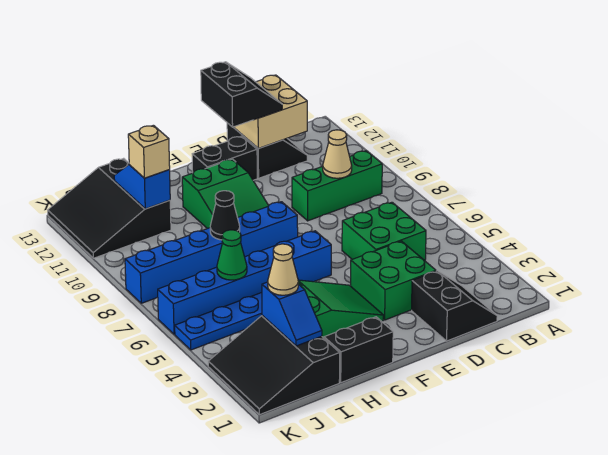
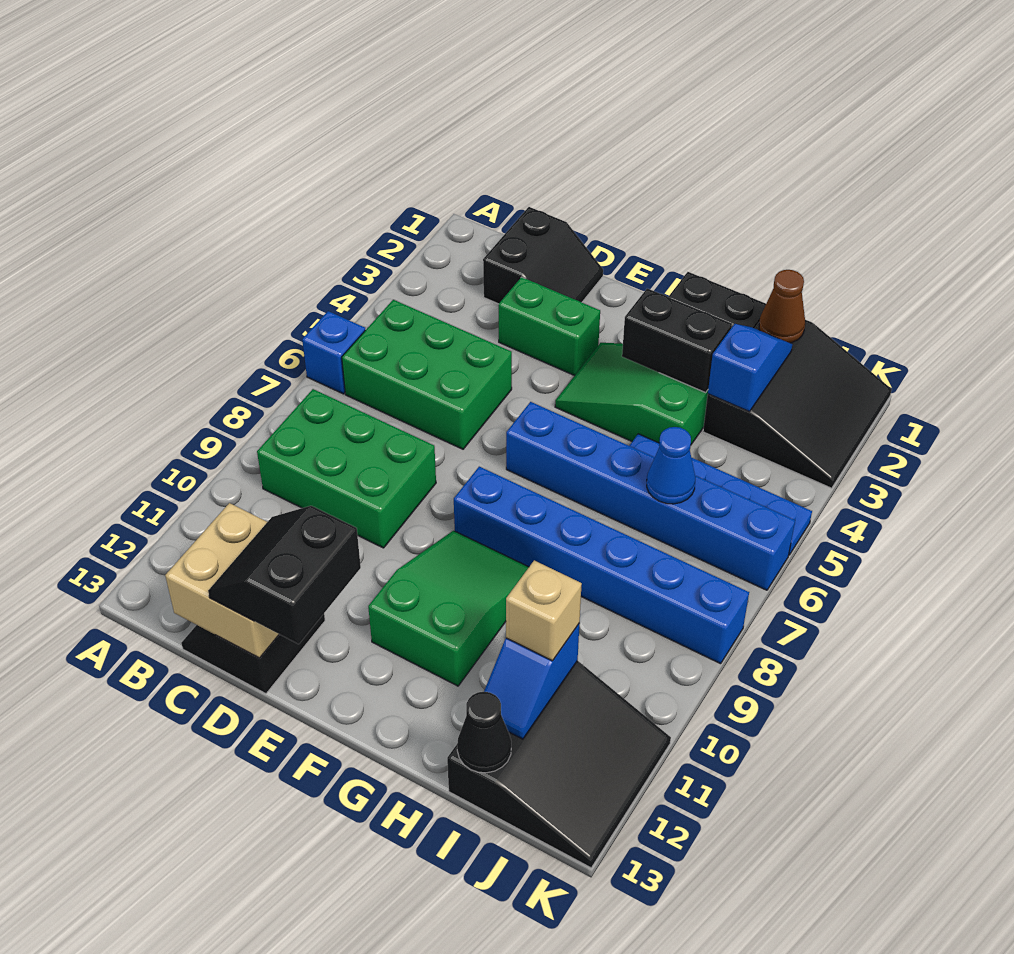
none -> blue 1x1 brick [302,311,365,394]
green 1x3 brick [292,151,382,221] -> green 2x3 brick [257,389,436,548]
black 2x2 slope [412,271,497,341] -> black 2x2 slope turned to [483,207,603,304]
green 2x2 brick [342,202,426,261] -> green 2x3 brick [342,300,512,449]
tan 1x1 cone [323,130,352,178] -> none
green 2x2 brick [351,241,436,320] -> green 1x2 brick [499,277,600,376]
black 1x2 brick [192,136,257,180] -> black 1x2 brick moved to [622,288,732,393]
black 1x1 cone [210,191,240,240] -> black 1x1 cone moved to [457,692,511,773]
none -> brown 1x1 cone [759,270,805,343]
tan 1x1 cone [268,244,298,295] -> none
green 1x1 cone [217,230,247,280] -> blue 1x1 cone [647,427,695,504]

